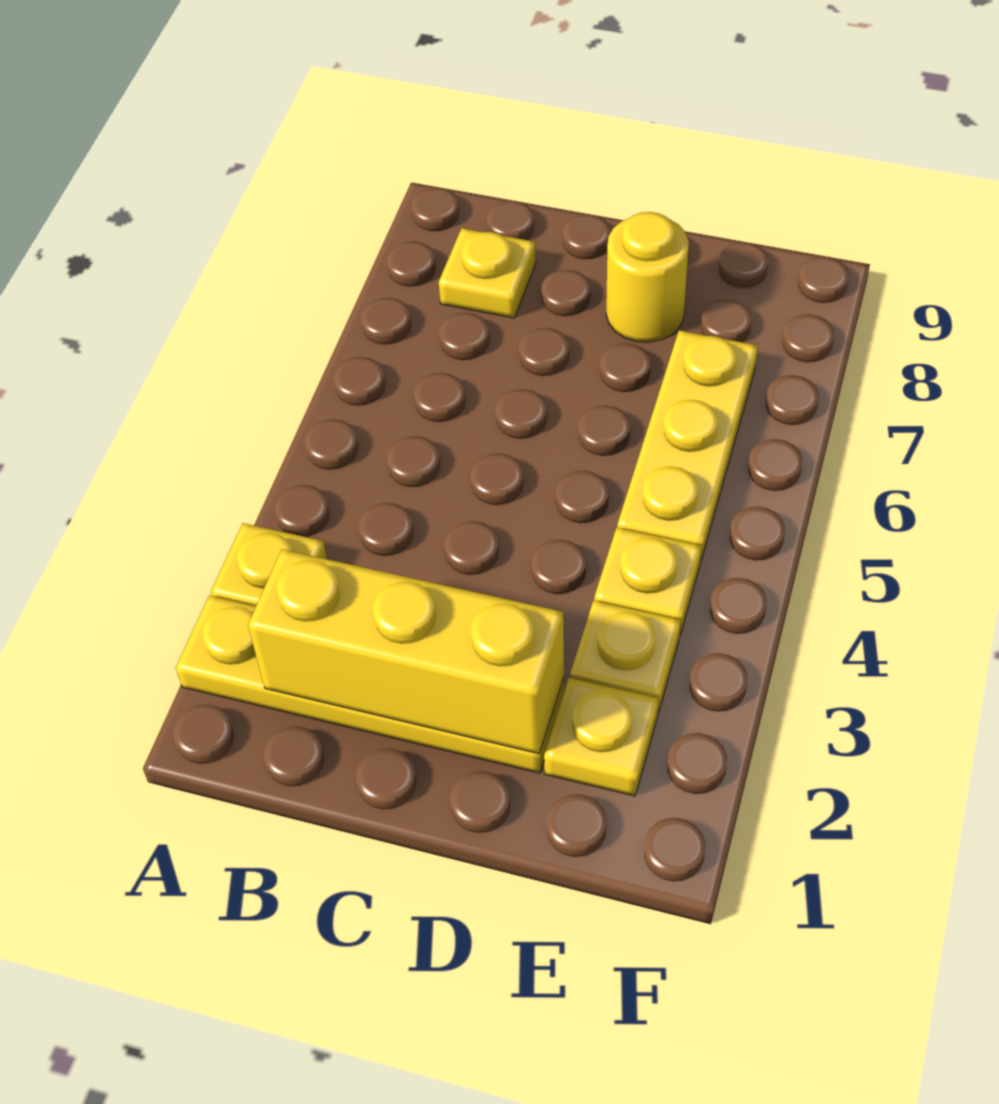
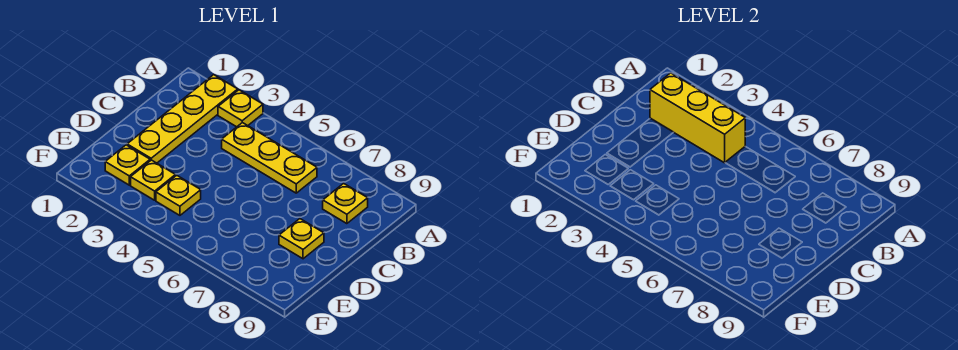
yellow 1x3 brick [248,549,564,754] -> yellow 1x3 brick turned to [650,73,745,163]
yellow 1x1 round brick [606,212,689,342] -> yellow 1x1 plate [279,219,324,259]
yellow 1x3 plate [617,330,758,562] -> yellow 1x3 plate moved to [222,123,317,193]

